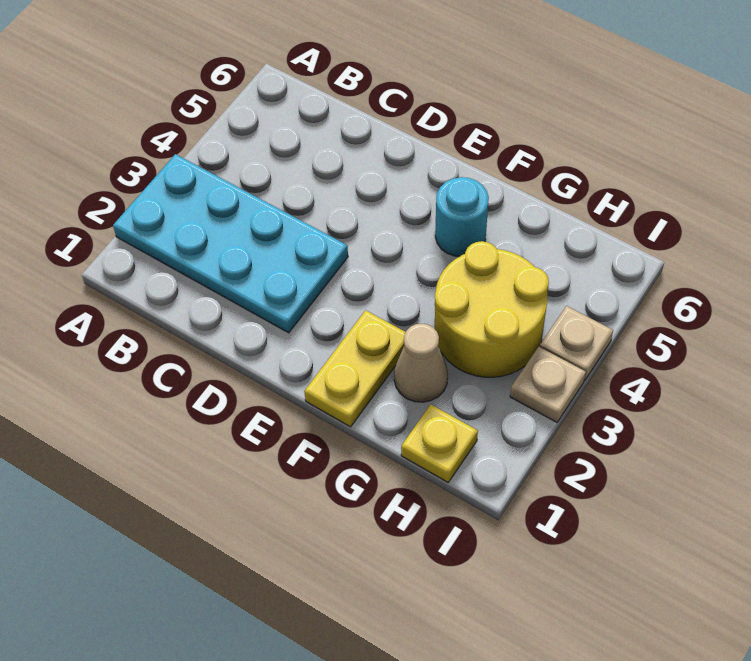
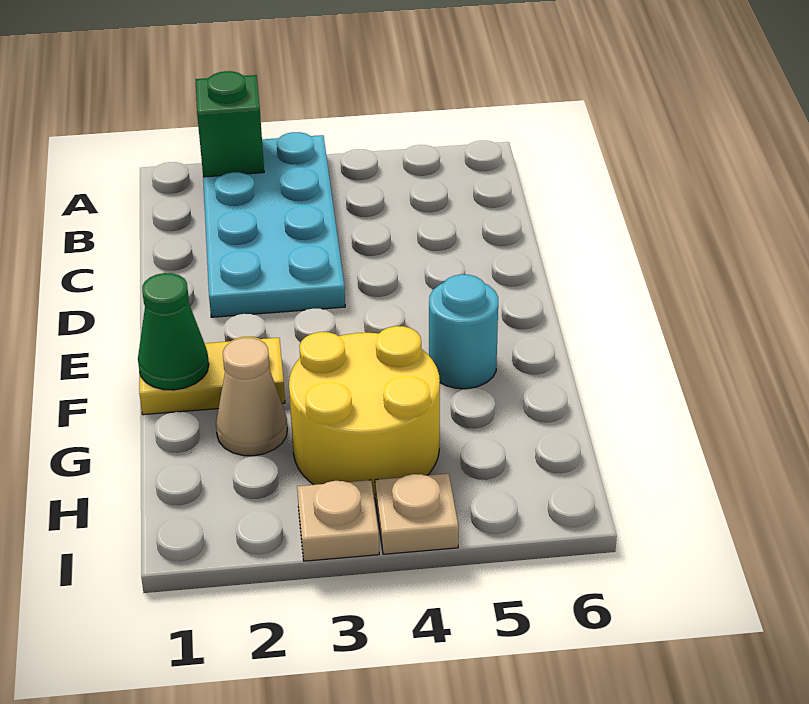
none -> green 1x1 brick [196,71,264,177]
none -> green 1x1 cone [138,273,209,390]
yellow 1x1 plate [401,405,478,482] -> none

